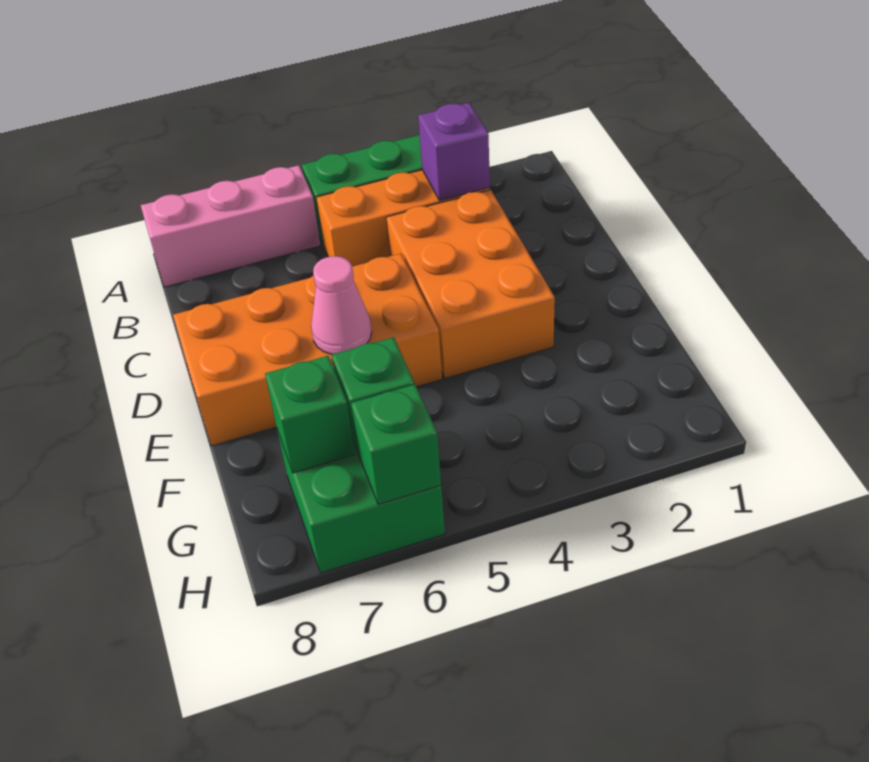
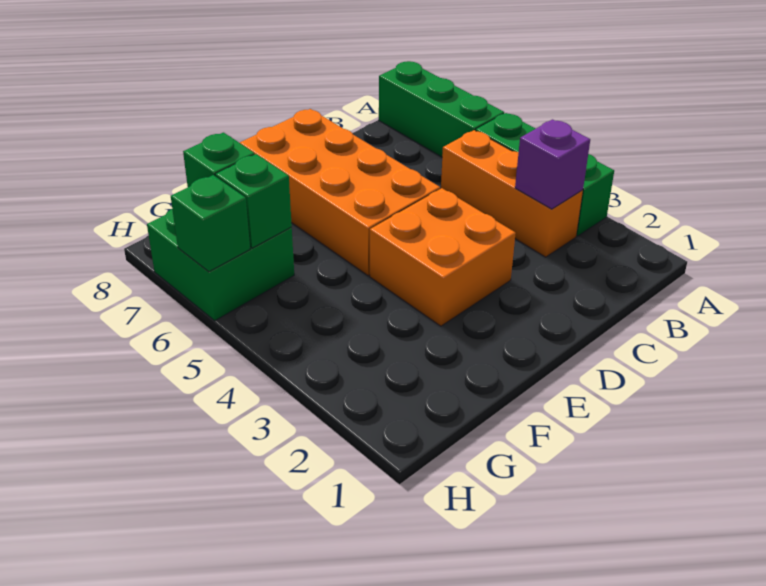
pink 1x3 brick [141,165,321,287] -> green 1x3 brick [379,61,504,157]
orange 2x3 brick [386,190,555,378] -> orange 2x2 brick [370,188,516,326]
pink 1x1 cone [311,256,372,354] -> none

